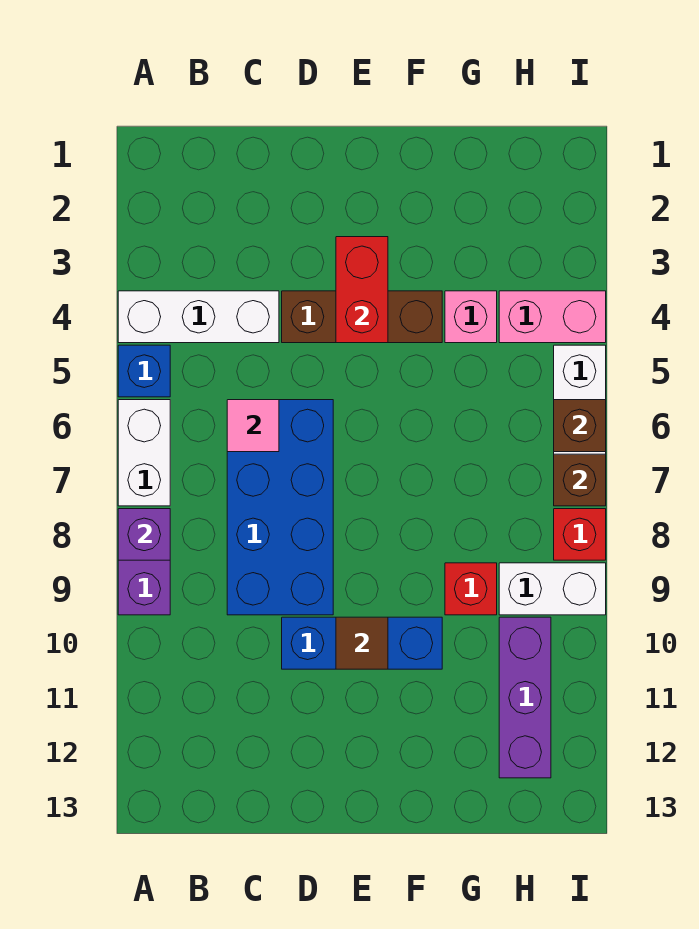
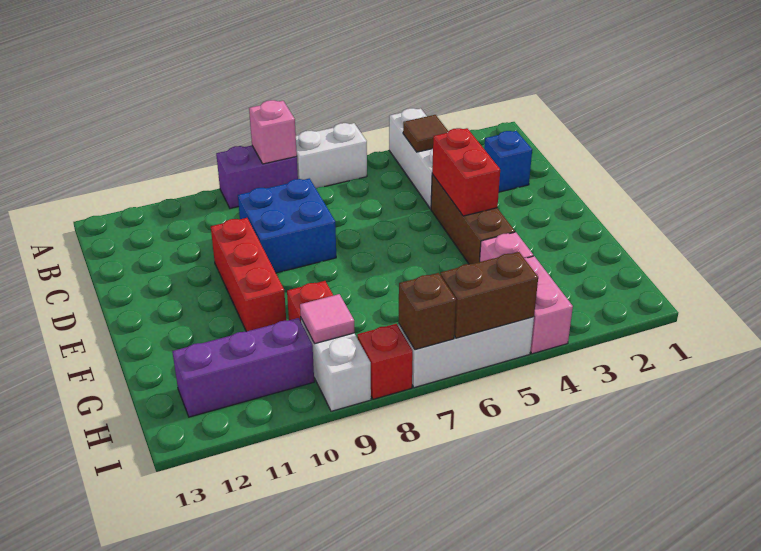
blue 1x1 brick [118,345,170,397] -> blue 1x1 brick moved to [484,131,532,192]
purple 1x1 brick [118,509,170,560] -> pink 1x1 brick [249,100,297,164]
blue 2x4 brick [227,400,333,615] -> blue 2x2 brick [238,178,336,273]
pink 1x1 tile [227,400,279,452] -> pink 1x1 tile moved to [300,294,354,344]
blue 1x3 brick [282,617,442,669] -> red 1x3 brick [211,218,286,332]
red 1x2 brick [336,237,388,343] -> red 1x2 brick turned to [432,128,500,216]
brown 1x1 tile [336,617,388,669] -> brown 1x1 tile moved to [403,115,448,152]
brown 1x1 brick [554,400,606,452] -> brown 1x2 brick [440,252,538,338]

